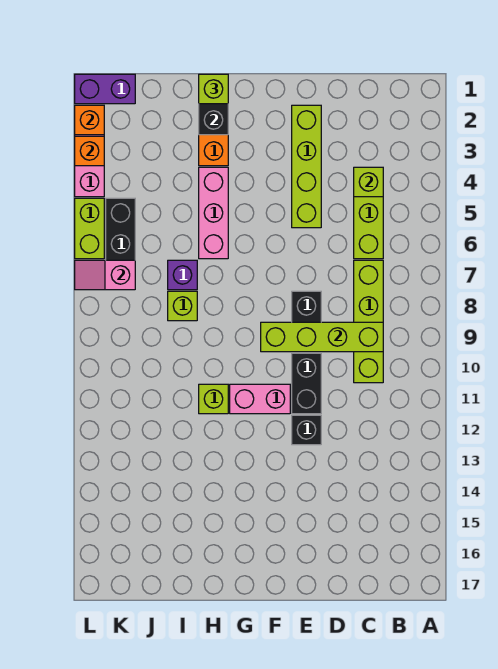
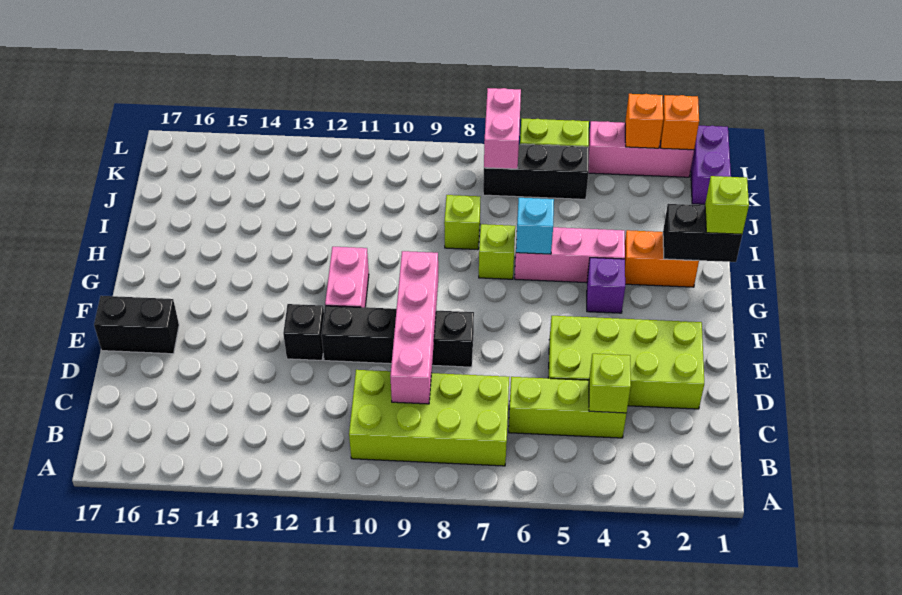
lime 1x4 brick [354,260,383,383] -> lime 2x4 brick [349,370,509,466]
lime 1x4 brick [261,322,383,352] -> pink 1x4 brick [390,251,438,404]
lime 1x4 brick [292,105,321,228] -> lime 2x4 brick [548,316,704,409]
none -> black 1x2 brick [94,296,179,354]
none -> cyan 1x1 brick [516,198,554,254]
lime 1x1 brick [199,384,228,414] -> lime 1x1 brick moved to [479,224,515,279]
purple 1x1 brick [168,260,197,290] -> purple 1x1 brick moved to [587,258,625,313]
pink 1x2 slope [75,260,135,290] -> pink 1x2 brick [484,88,521,169]

